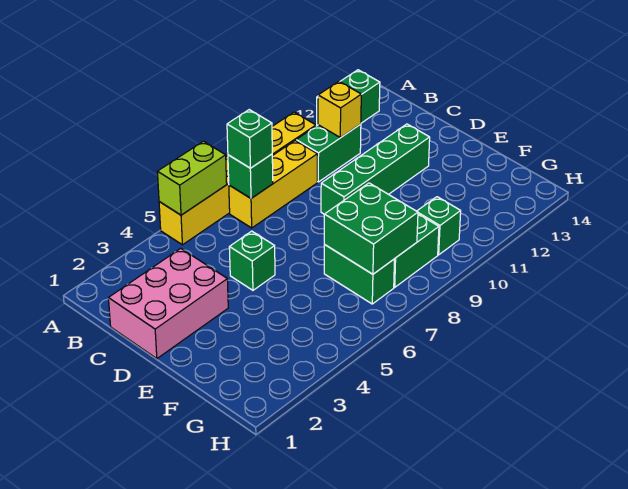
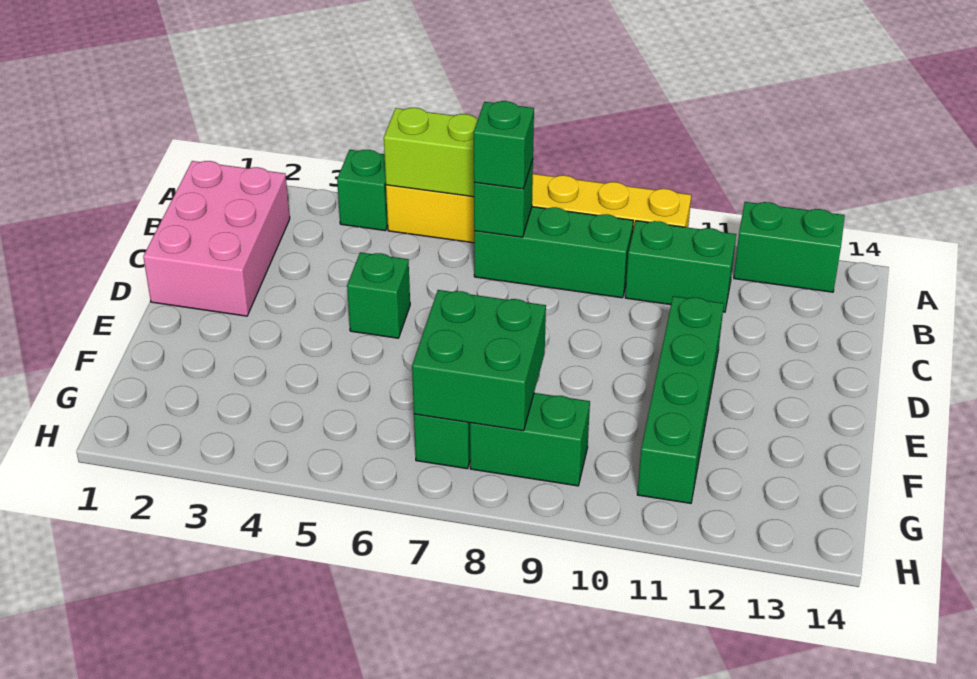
yellow 1x3 brick [229,141,317,228] -> green 1x3 brick [474,207,633,298]
yellow 1x1 brick [318,82,361,138] -> none
pink 2x3 brick [109,248,228,359] -> pink 2x3 brick turned to [143,161,290,316]
green 1x4 brick [321,124,430,214] -> green 1x4 brick turned to [637,296,724,503]
green 1x1 brick [417,197,461,255] -> green 1x1 brick moved to [337,150,388,231]

